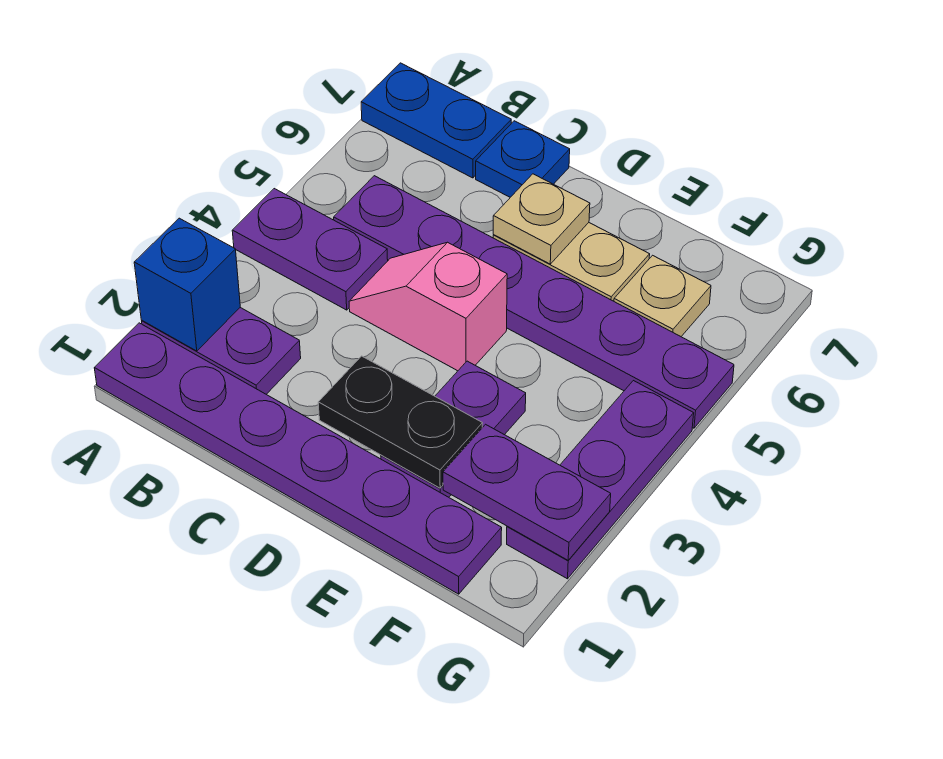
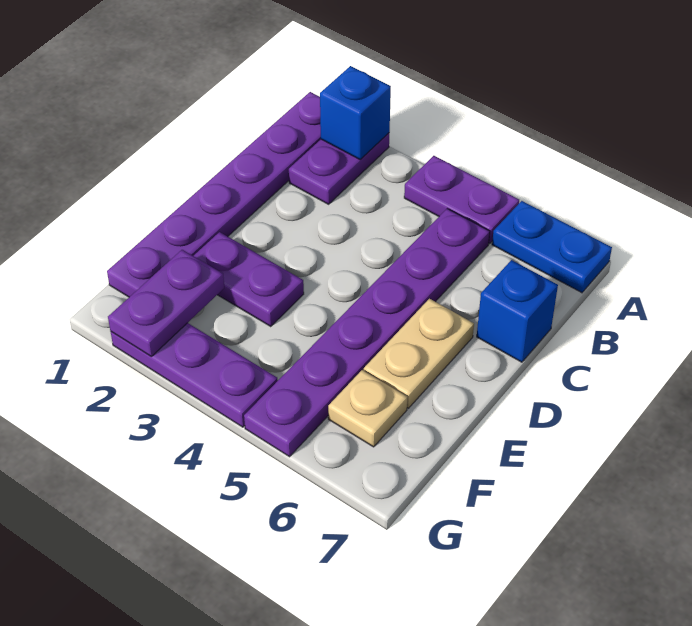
purple 1x2 plate [232,189,388,310] -> purple 1x2 plate turned to [404,156,519,244]
blue 1x2 plate [361,63,511,178] -> blue 1x2 plate turned to [492,201,612,293]
pink 1x2 slope [349,242,507,371] -> none
blue 1x1 plate [476,121,570,197] -> blue 1x1 brick [477,260,558,362]
black 1x2 plate [318,356,482,488] -> none
tan 1x1 plate [493,174,590,264] -> none

